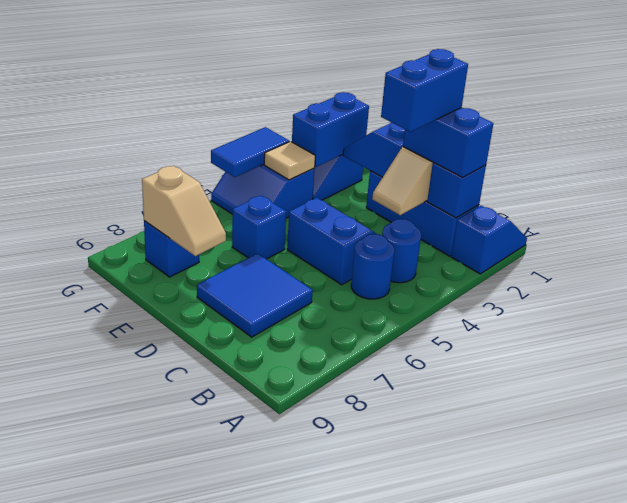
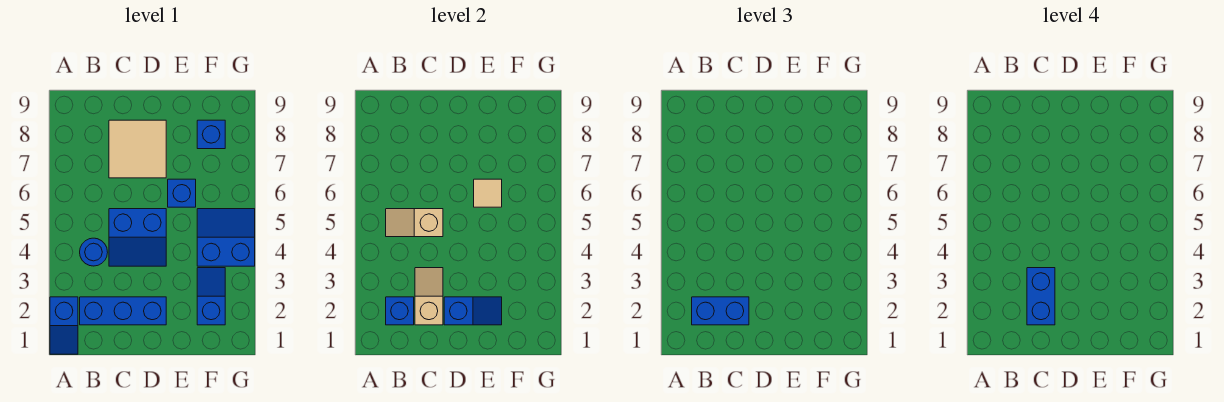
blue 1x1 round brick [351,234,394,299] -> none
blue 2x2 tile [197,253,313,337] -> tan 2x2 tile [109,120,166,178]
tan 1x2 slope [142,166,226,256] -> tan 1x2 slope moved to [386,209,443,237]
blue 1x2 brick [292,92,369,167] -> none
tan 1x1 tile [264,141,315,180] -> tan 1x1 tile moved to [474,179,502,207]
blue 1x2 tile [211,127,289,177] -> none

